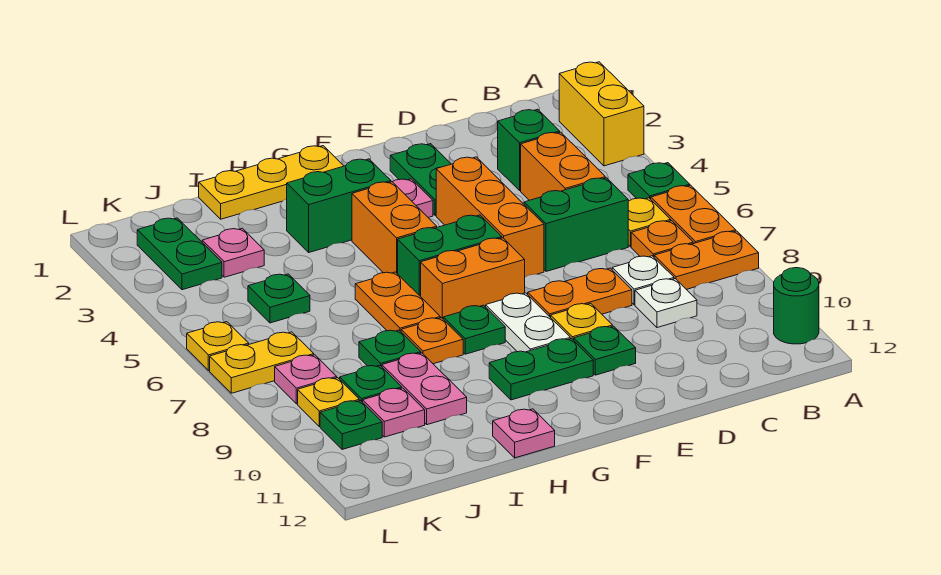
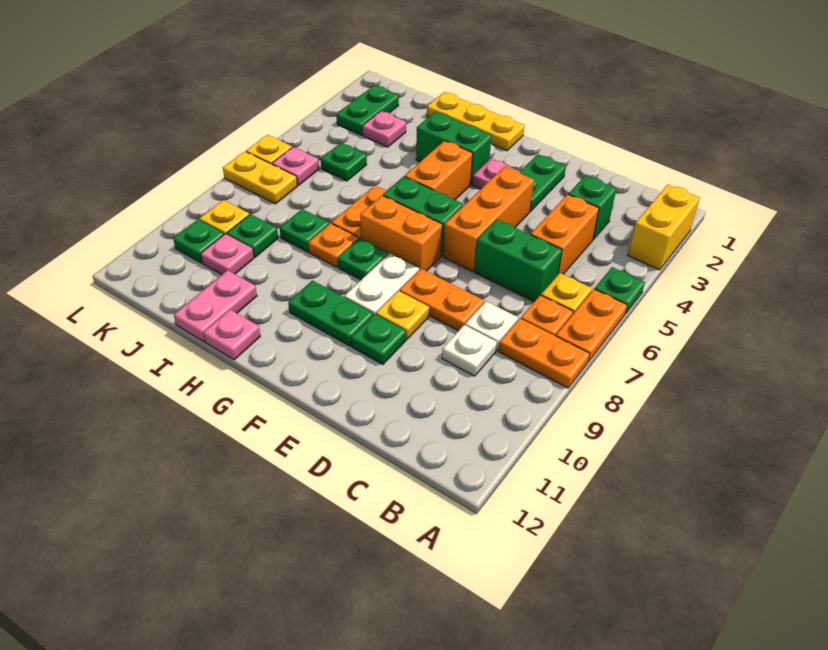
green 1x1 round brick [774,268,819,344] -> none
pink 1x2 plate [382,353,467,425] -> pink 1x2 plate moved to [174,270,257,342]
pink 1x1 plate [275,355,337,404] -> pink 1x1 plate moved to [272,147,319,186]

